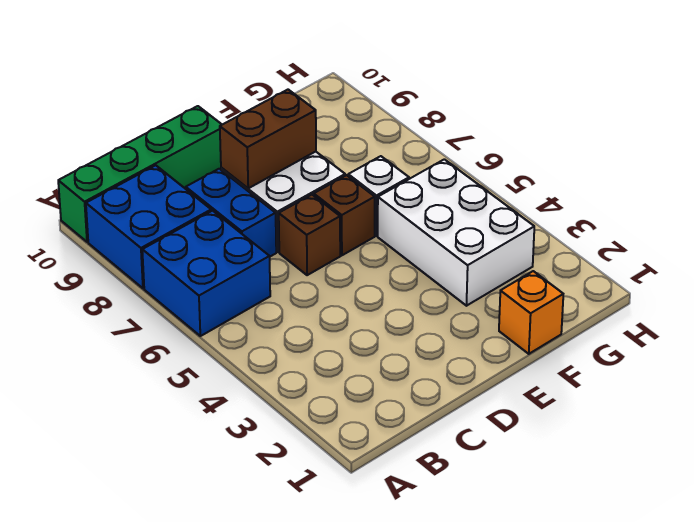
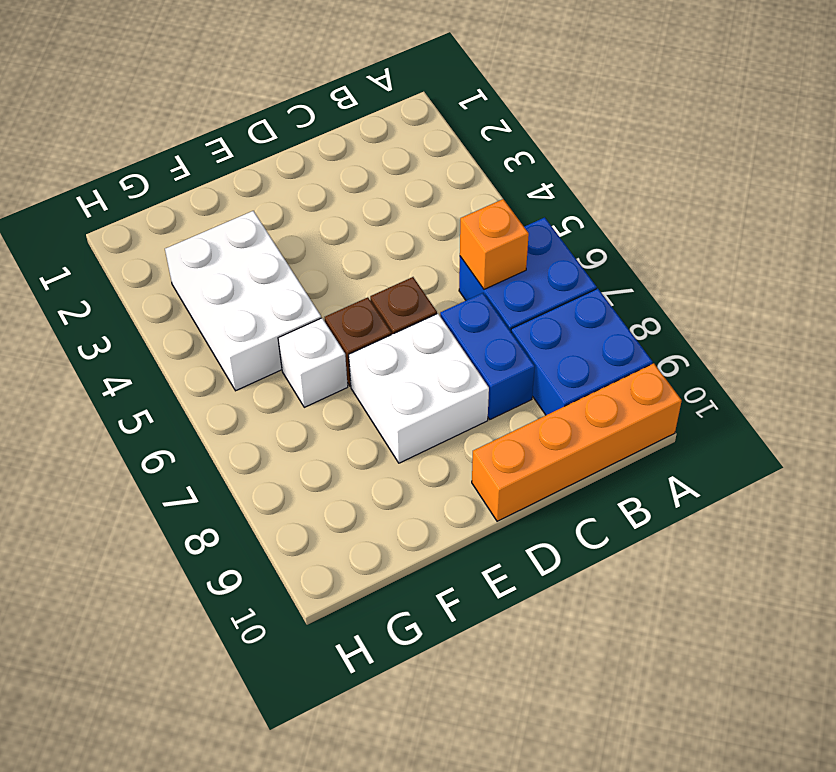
green 1x4 brick [58,106,222,242] -> orange 1x4 brick [472,363,682,521]
brown 1x2 brick [220,90,316,188] -> none
orange 1x1 brick [499,271,563,354] -> orange 1x1 brick moved to [460,199,529,289]

